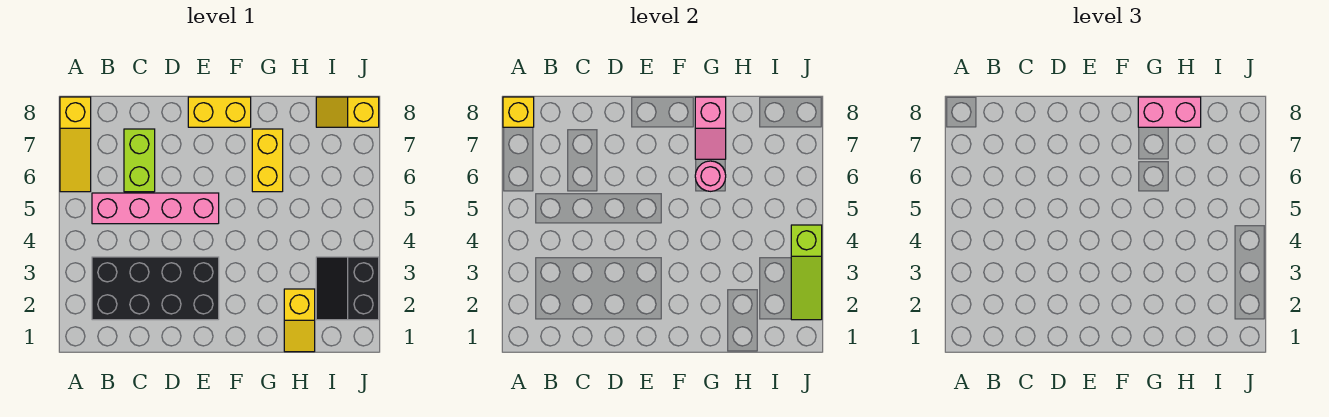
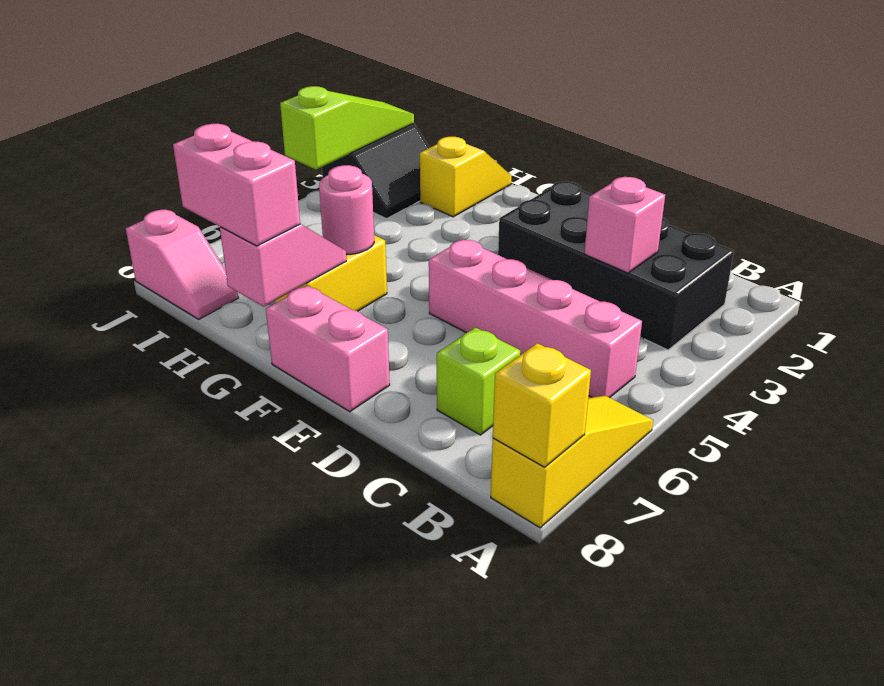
none -> pink 1x1 brick [584,177,665,273]
lime 1x2 brick [124,129,155,192] -> lime 1x1 brick [437,327,520,435]
yellow 1x2 brick [188,97,251,127] -> pink 1x2 brick [266,286,390,412]
yellow 1x2 slope [316,97,379,127] -> pink 1x2 slope [126,210,238,319]

